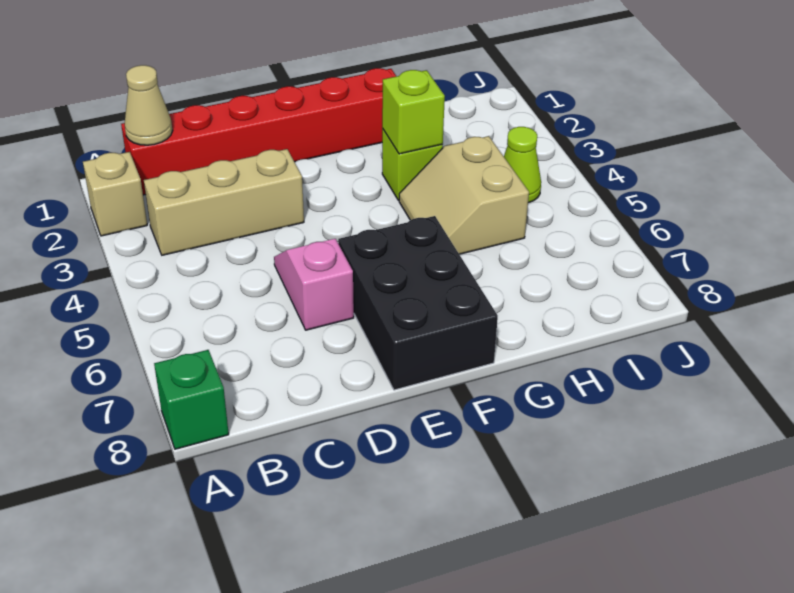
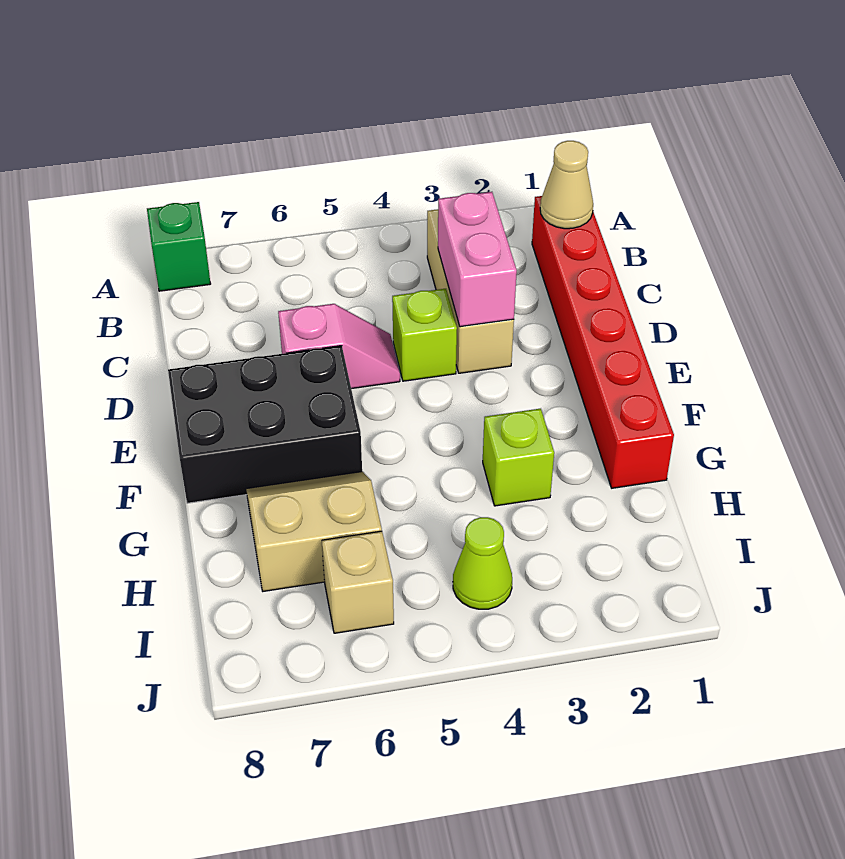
tan 1x1 brick [83,152,147,236] -> tan 1x1 brick moved to [322,531,394,633]
none -> pink 1x2 brick [438,192,517,327]
lime 1x1 brick [382,70,445,154] -> lime 1x1 brick moved to [392,289,457,381]
tan 2x2 slope [399,136,529,254] -> tan 2x2 slope moved to [246,472,382,591]

